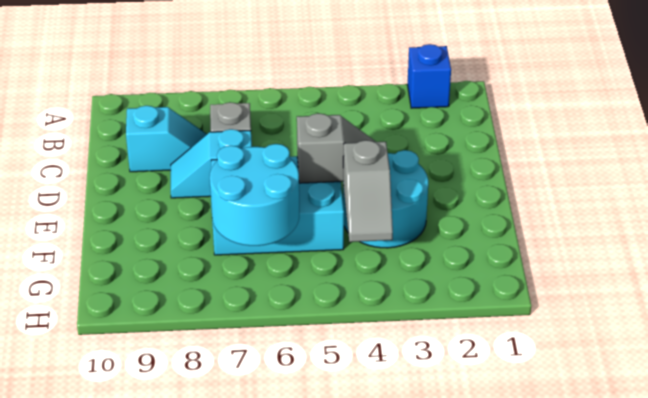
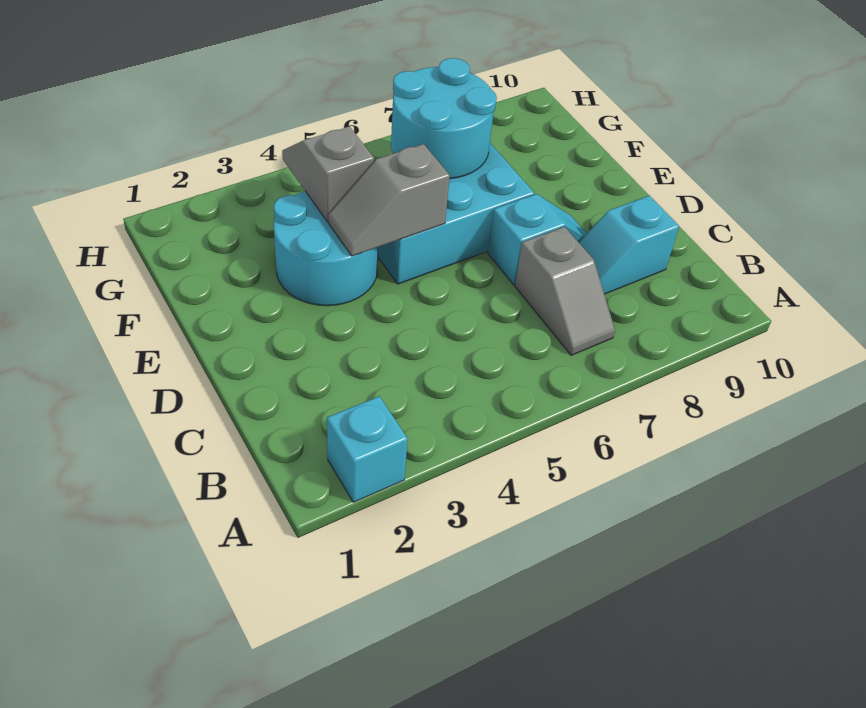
blue 1x1 brick [407,44,451,108] -> cyan 1x1 brick [327,396,408,502]

